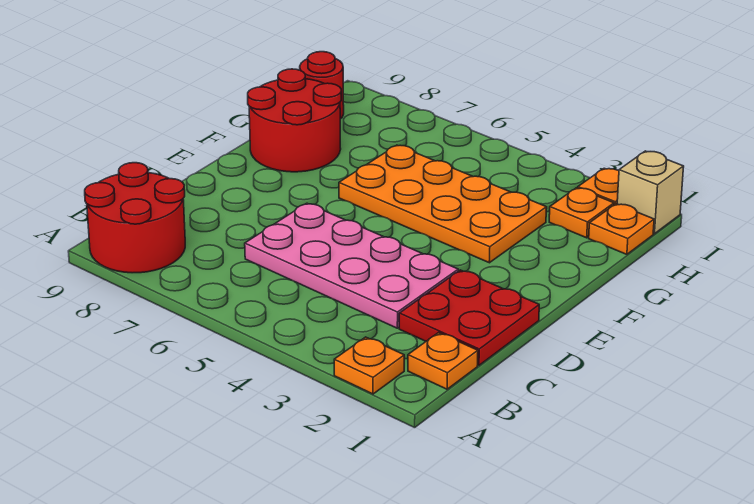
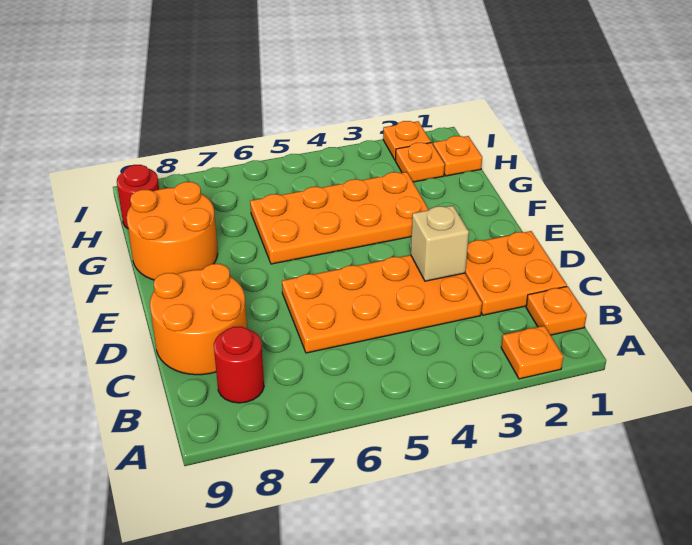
red 2x2 round brick [85,163,185,273] -> red 1x1 round brick [214,327,264,403]
red 2x2 plate [399,270,539,365] -> orange 2x2 plate [465,231,567,315]
pink 2x4 plate [245,203,458,328] -> orange 2x4 plate [282,255,482,353]
none -> orange 2x2 round brick [150,264,247,375]
red 2x2 round brick [248,69,341,172] -> orange 2x2 round brick [127,182,218,280]
tan 1x1 brick [617,151,684,234] -> tan 1x1 brick moved to [411,206,469,281]

